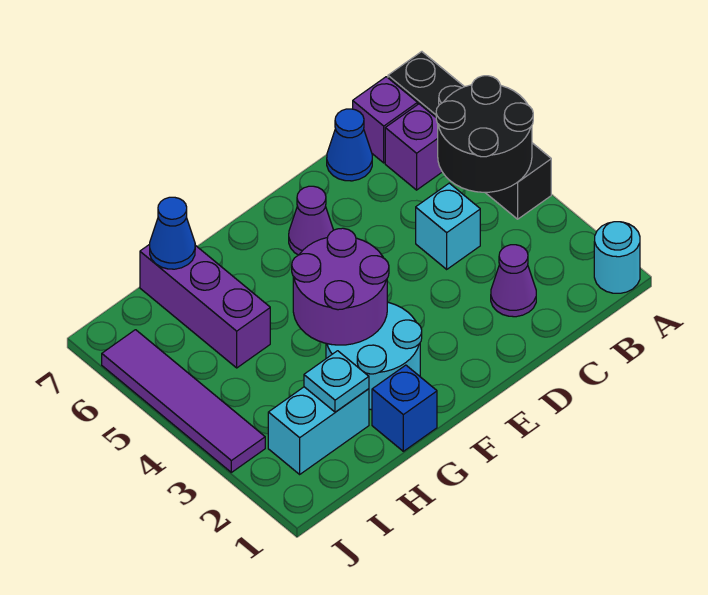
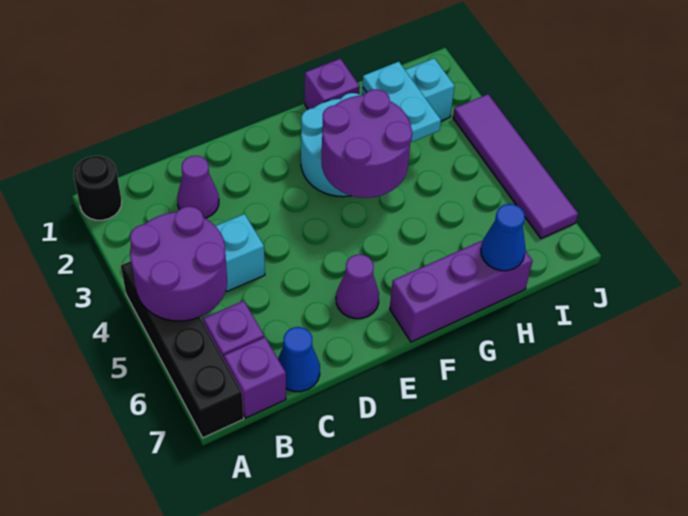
cyan 1x1 round brick [594,222,640,293] -> black 1x1 round brick [74,156,122,220]
black 2x2 round brick [436,76,533,192] -> purple 2x2 round brick [130,206,227,321]
blue 1x1 brick [372,365,437,451] -> purple 1x1 brick [305,59,360,109]
cyan 1x1 plate [304,351,369,412] -> cyan 1x2 plate [363,62,441,142]
purple 1x3 brick [140,244,270,368] -> purple 1x3 brick turned to [390,240,533,342]

